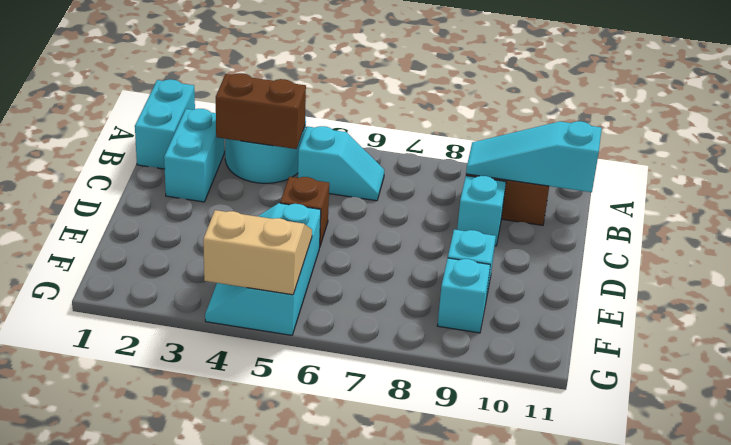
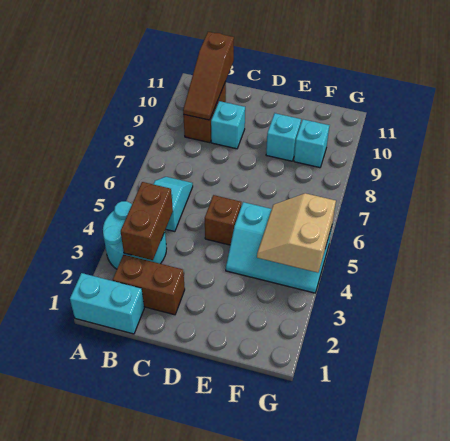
cyan 1x2 brick [164,109,224,202] -> brown 1x2 brick [113,255,185,315]
cyan 1x3 slope [466,121,602,192] -> brown 1x3 slope [183,32,234,120]

